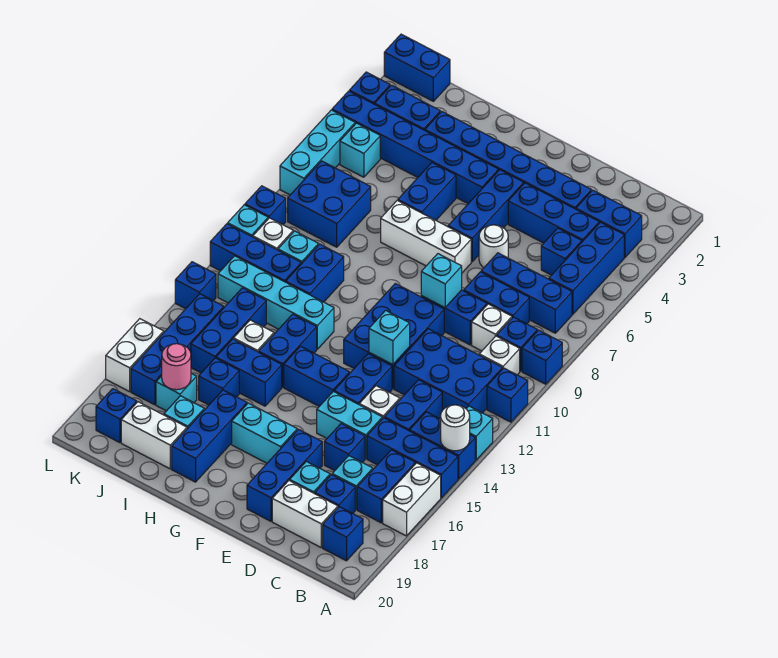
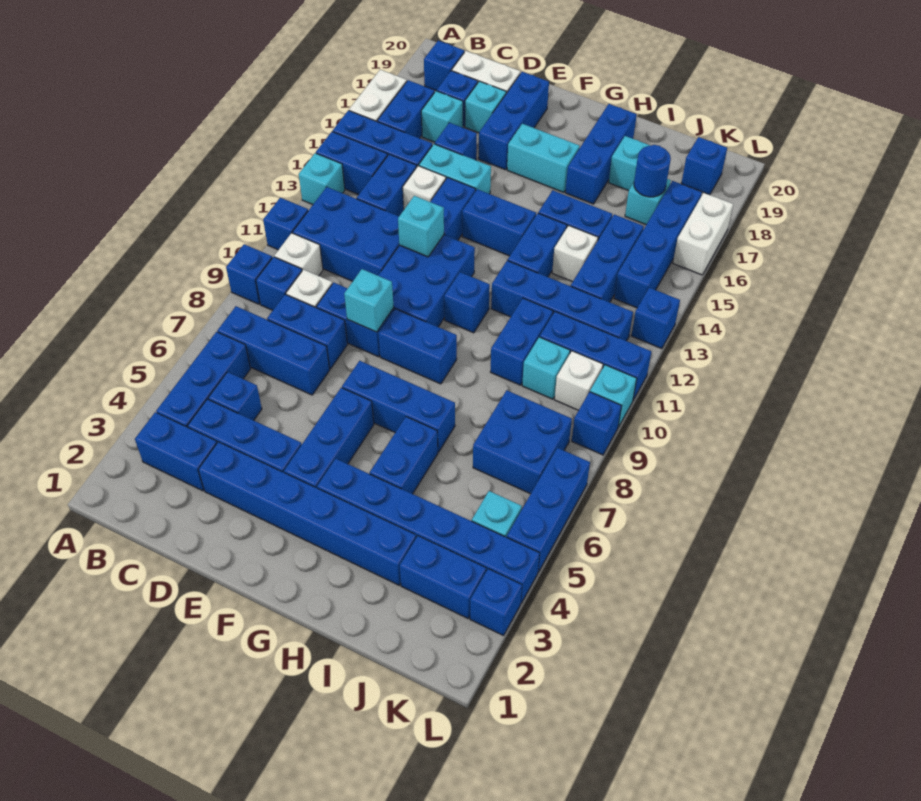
white 1x1 round brick [441,405,470,451] -> none
white 1x1 round brick [479,225,508,267] -> none
white 1x3 brick [381,200,471,273] -> blue 1x3 brick [342,361,455,452]
cyan 1x4 brick [218,256,334,349] -> blue 1x4 brick [491,260,633,341]
blue 1x1 brick [199,358,239,405] -> blue 1x1 brick moved to [444,272,490,333]
white 1x2 brick [121,402,187,469] -> none
pink 1x1 round brick [162,344,191,390] -> blue 1x1 round brick [634,145,671,197]
blue 1x2 brick [384,34,450,101] -> blue 1x2 brick moved to [378,309,457,384]
cyan 1x3 brick [280,110,355,195] -> blue 1x3 brick [507,448,590,572]

